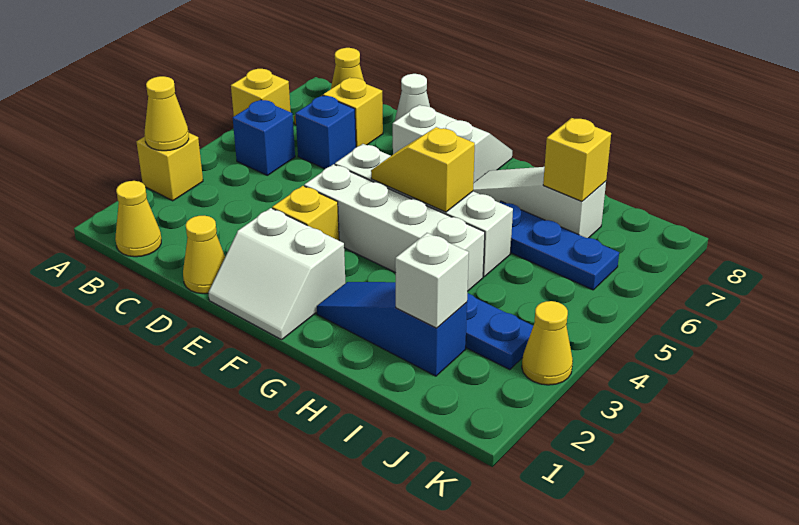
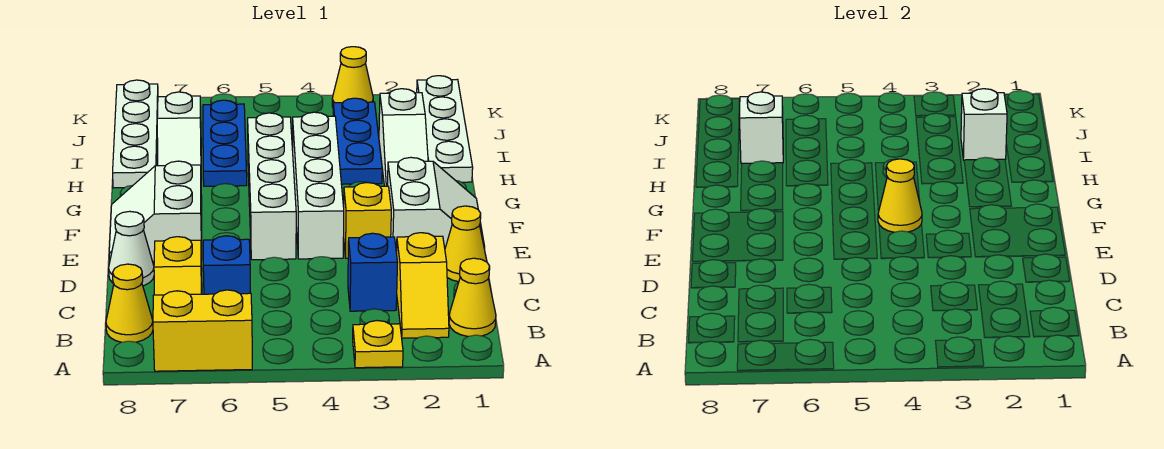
yellow 1x1 brick [137,133,203,201] -> yellow 1x1 plate [353,321,403,368]
yellow 1x1 cone [144,76,189,151] -> yellow 1x1 cone moved to [878,159,922,232]
yellow 1x1 brick [231,69,291,116] -> yellow 1x2 brick [153,290,252,371]
blue 1x1 brick [233,100,295,175] -> blue 1x1 brick moved to [348,233,398,311]
yellow 1x2 slope [371,127,475,212] -> yellow 1x2 slope moved to [396,233,449,338]
blue 1x3 slope [317,282,467,376] -> white 1x3 slope [379,89,428,186]
none -> white 1x4 plate [417,76,473,182]
none -> white 1x4 plate [113,80,158,188]
yellow 1x1 brick [543,118,611,201] -> white 1x1 brick [739,92,783,164]

